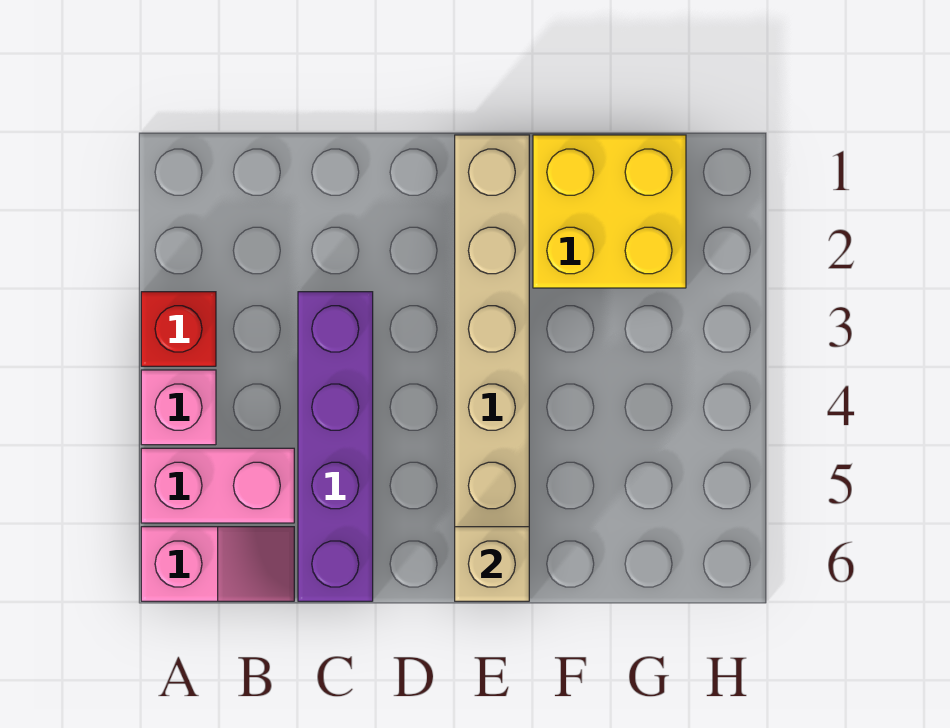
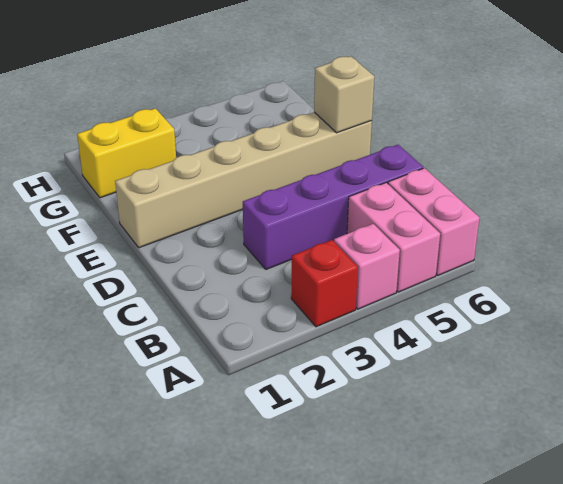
pink 1x2 slope [141,527,294,601] -> pink 1x2 brick [388,168,480,275]
yellow 2x2 brick [533,135,686,288] -> yellow 1x2 brick [77,108,176,198]

